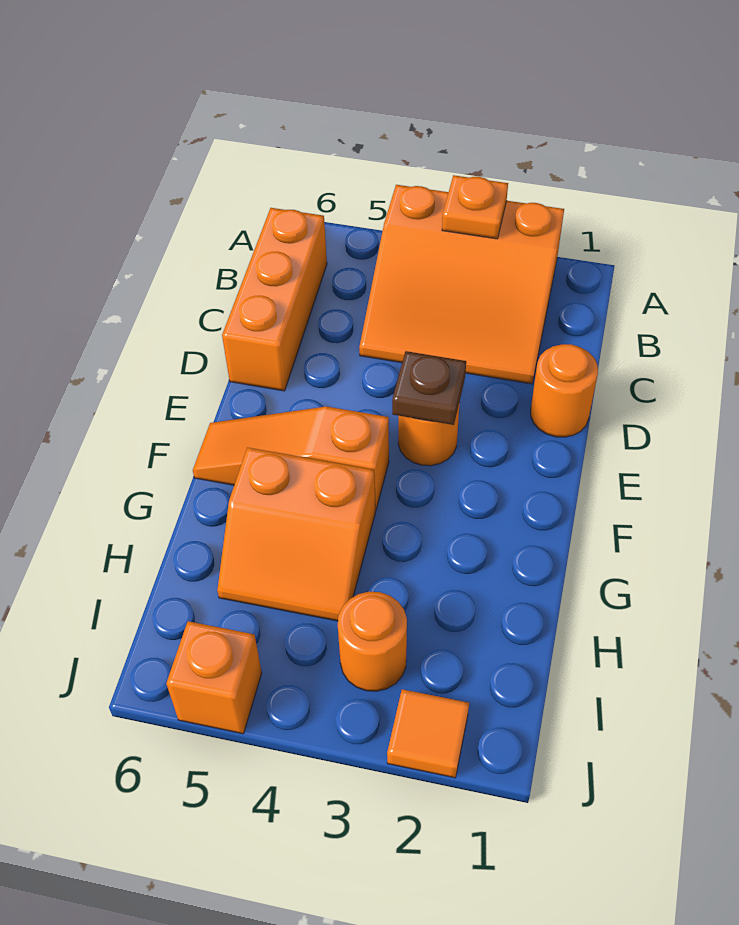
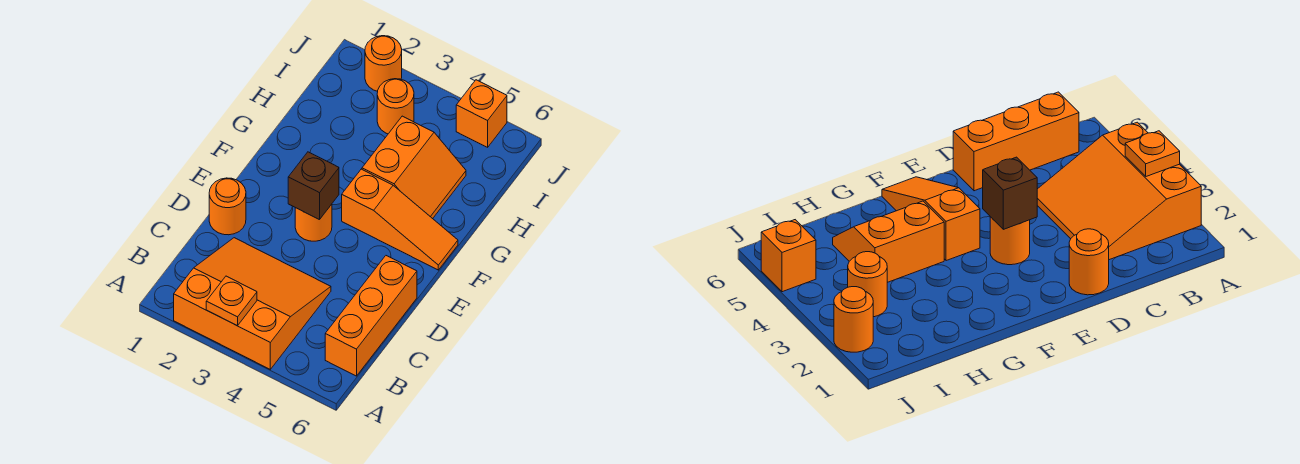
brown 1x1 plate [392,351,466,425] -> brown 1x1 brick [288,152,339,220]
orange 2x2 slope [217,448,375,621] -> orange 2x2 slope turned to [362,116,466,219]
orange 1x1 tile [387,689,469,778] -> orange 1x1 round brick [365,36,402,91]

